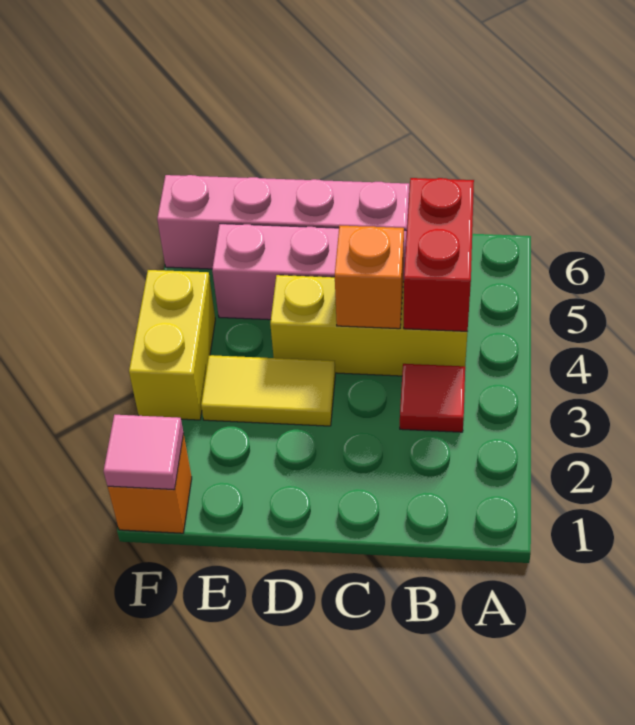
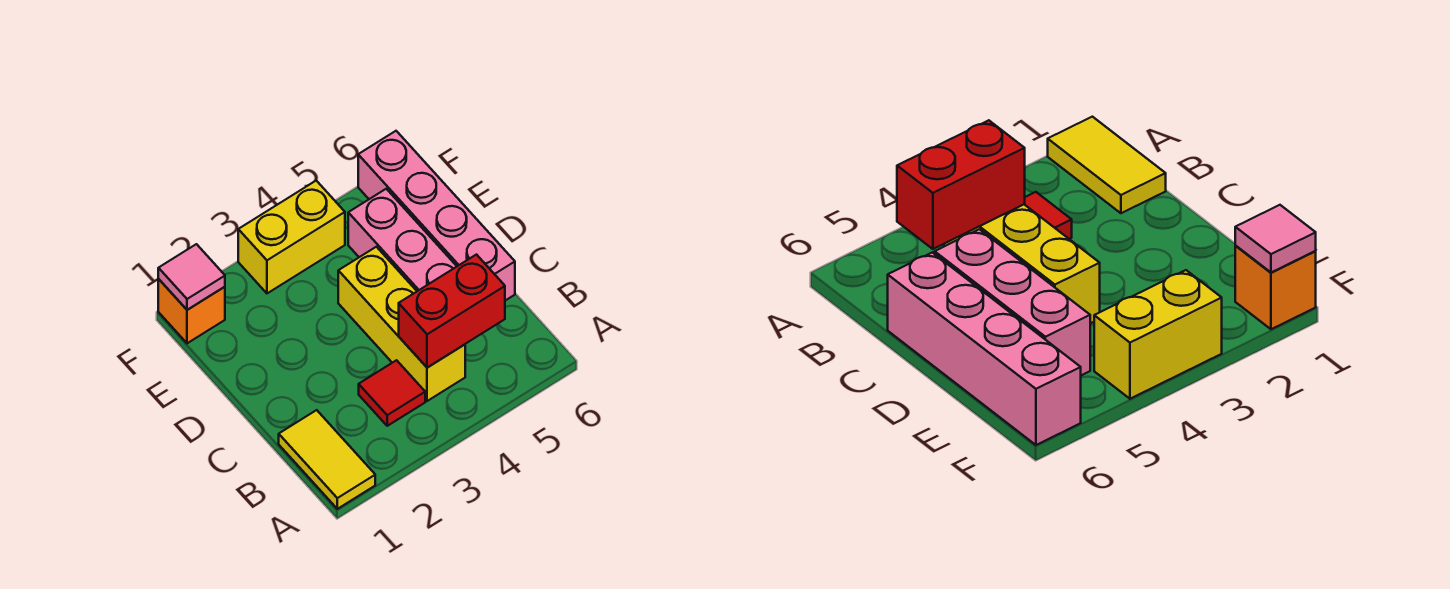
orange 1x1 brick [335,225,404,329] -> none
yellow 1x2 tile [201,355,335,426] -> yellow 1x2 tile moved to [279,410,375,509]

